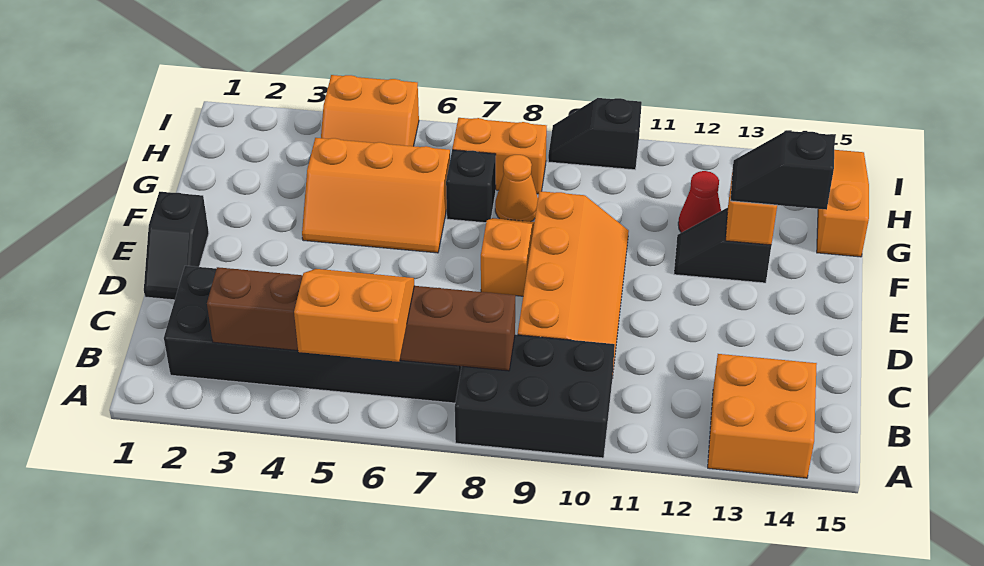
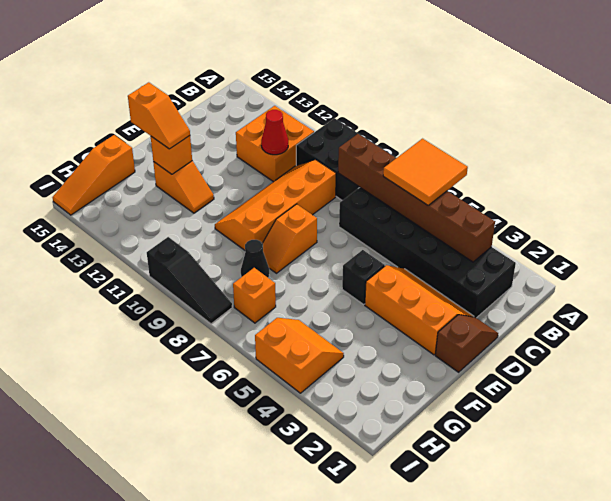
orange 2x2 slope [294,269,414,362] -> orange 2x2 tile [383,139,468,205]
orange 2x2 brick [708,354,817,478] -> orange 2x2 brick moved to [236,106,314,182]
black 1x2 slope [144,192,209,300] -> brown 1x2 slope [435,315,498,372]
orange 2x3 slope [302,138,450,253] -> orange 2x3 slope moved to [365,265,474,355]
black 1x2 slope [674,208,771,283] -> orange 1x2 slope [153,161,214,213]
black 1x2 slope [730,131,835,210] -> orange 1x2 slope [128,82,190,149]
black 1x1 brick [446,150,496,223] -> black 1x1 brick moved to [342,250,385,304]
orange 1x1 cone [495,155,538,222] -> black 1x1 cone [241,240,269,278]
red 1x1 cone [678,171,721,233] -> red 1x1 cone moved to [261,110,288,155]
orange 1x2 brick [452,118,547,194] -> orange 1x1 brick [233,268,276,323]
black 1x2 slope [548,98,642,170] -> black 1x3 slope [147,237,232,324]

